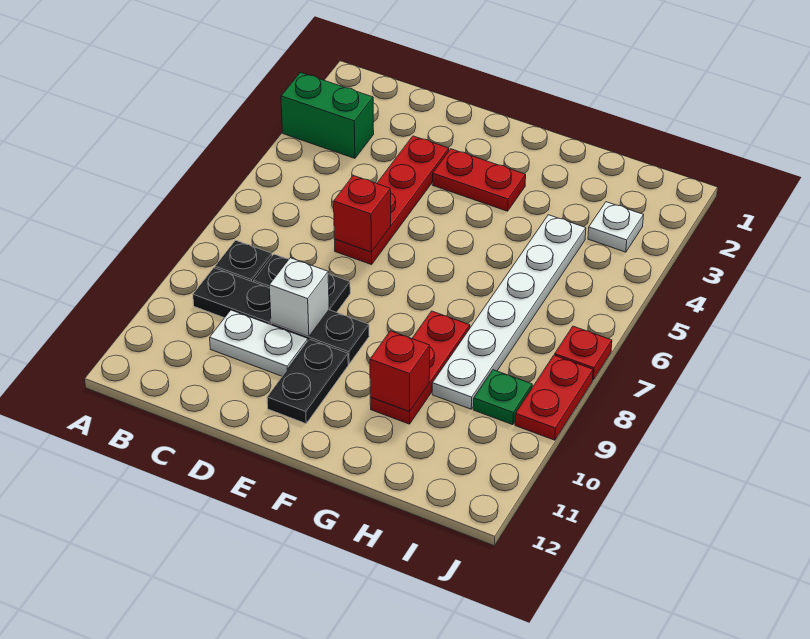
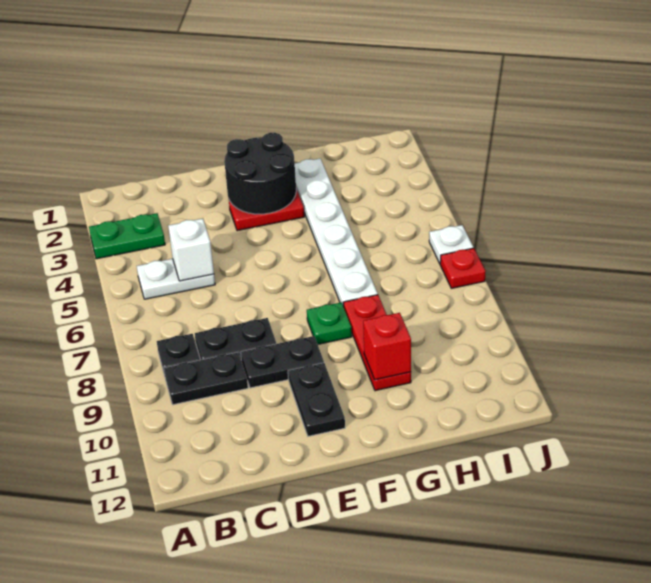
green 1x2 brick [281,72,374,158] -> green 1x2 plate [89,213,165,259]
white 1x2 plate [210,310,308,376] -> white 1x2 plate moved to [137,259,215,299]
red 1x4 plate [334,136,449,265] -> none
red 1x1 brick [334,175,391,252] -> none
white 1x1 brick [269,258,329,337] -> white 1x1 brick moved to [168,219,214,281]
none -> black 2x2 round brick [224,133,296,214]
white 1x6 plate [432,215,586,409] -> white 1x6 plate moved to [295,159,378,307]
white 1x1 plate [588,202,644,252] -> white 1x1 plate moved to [429,225,474,264]
green 1x1 plate [473,370,532,425] -> green 1x1 plate moved to [307,302,352,344]
red 1x2 plate [515,355,593,440] -> none

